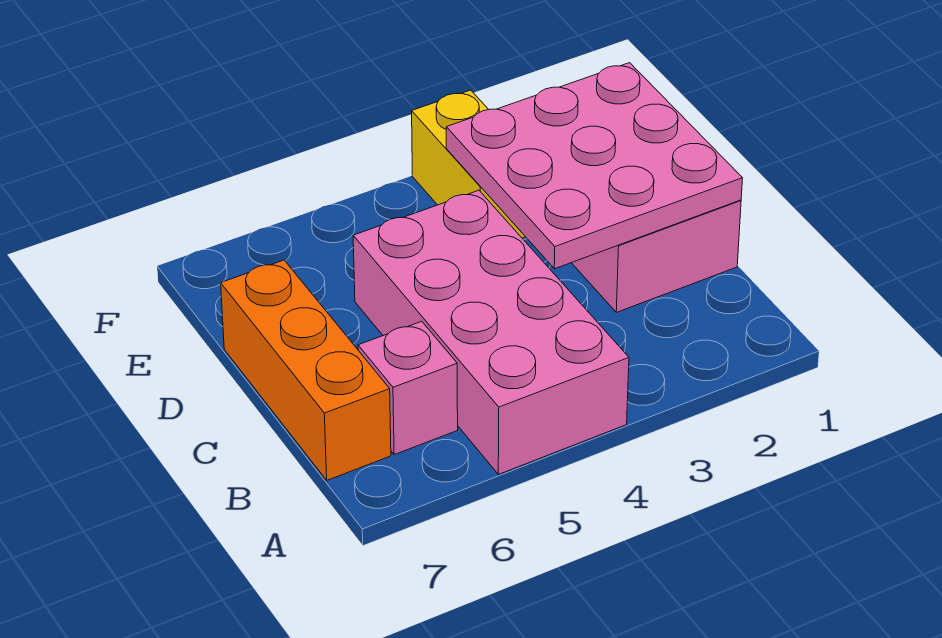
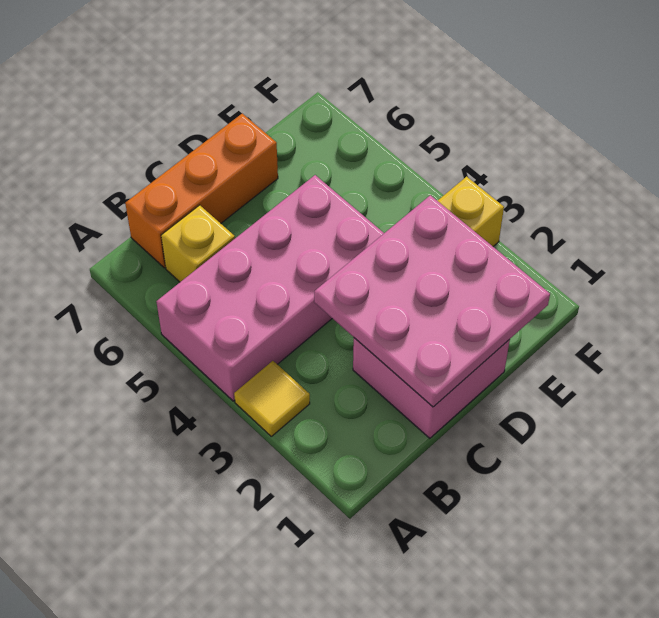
none -> yellow 1x1 tile [234,361,310,436]
pink 1x1 brick [358,321,458,455] -> yellow 1x1 brick [161,205,235,282]

